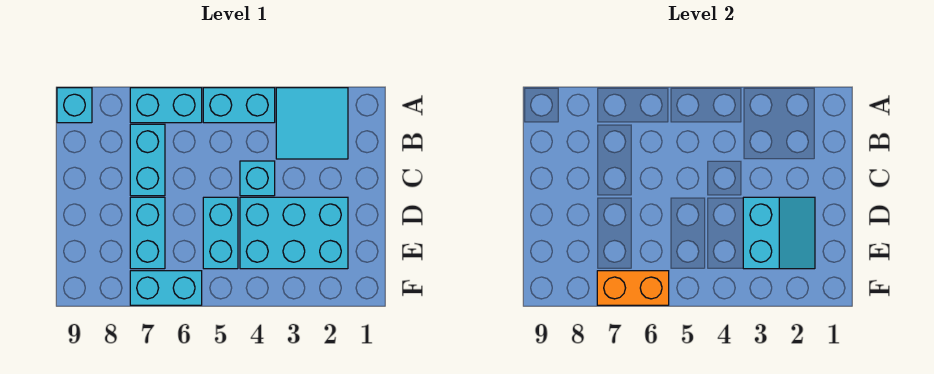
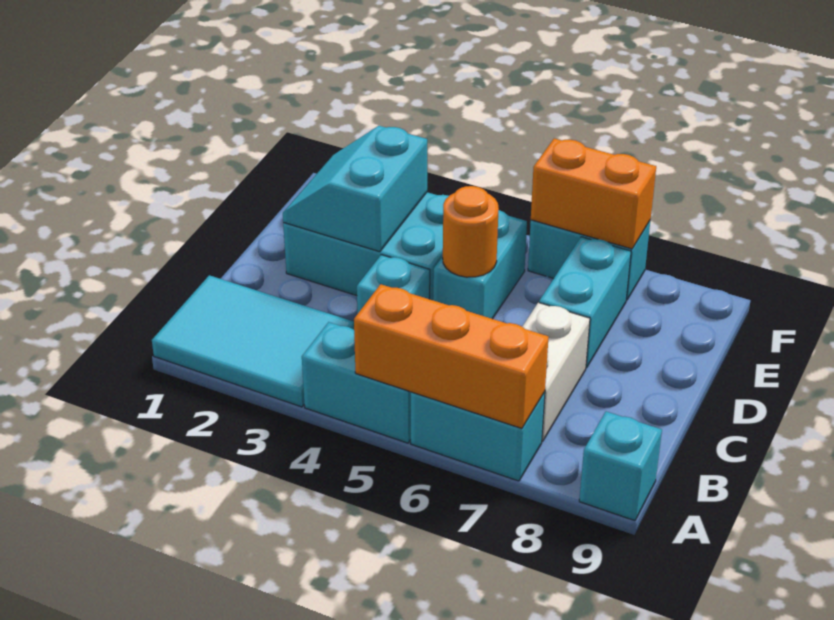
cyan 2x2 tile [276,88,348,159] -> cyan 2x3 tile [152,275,354,407]
none -> orange 1x3 brick [354,284,549,428]
cyan 1x2 brick [130,124,165,196] -> white 1x2 brick [522,303,590,442]
none -> orange 1x1 round brick [443,186,499,277]

